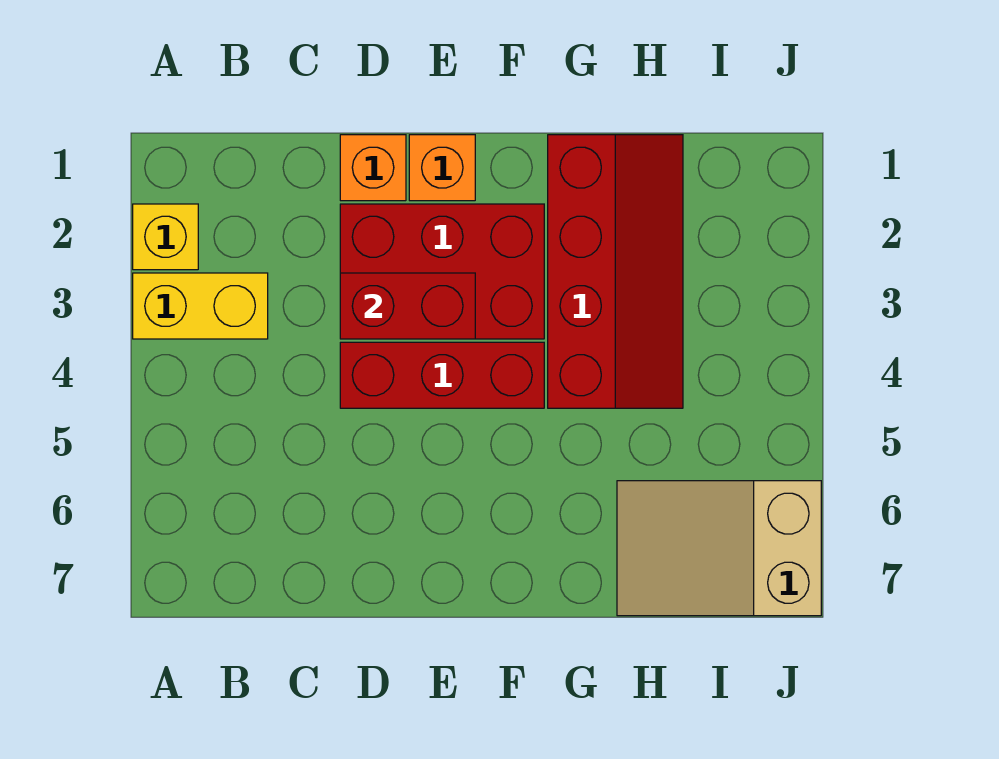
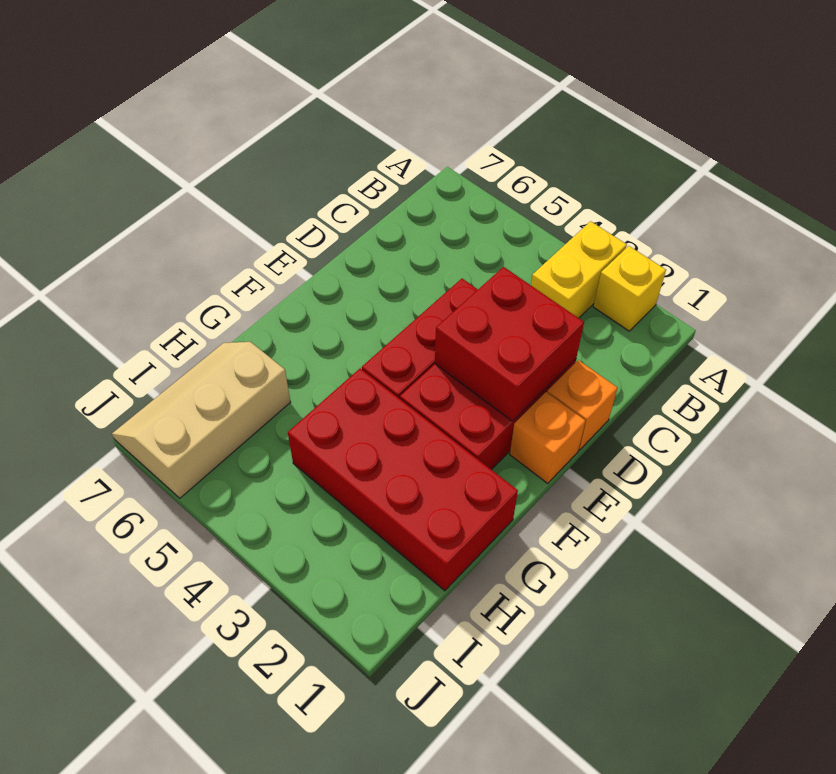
red 1x2 brick [340,273,475,339] -> red 2x2 brick [435,267,584,421]
red 2x4 slope [548,135,683,408] -> red 2x4 brick [288,368,518,591]
tan 2x3 slope [617,481,821,616] -> tan 2x3 slope turned to [112,342,290,498]

